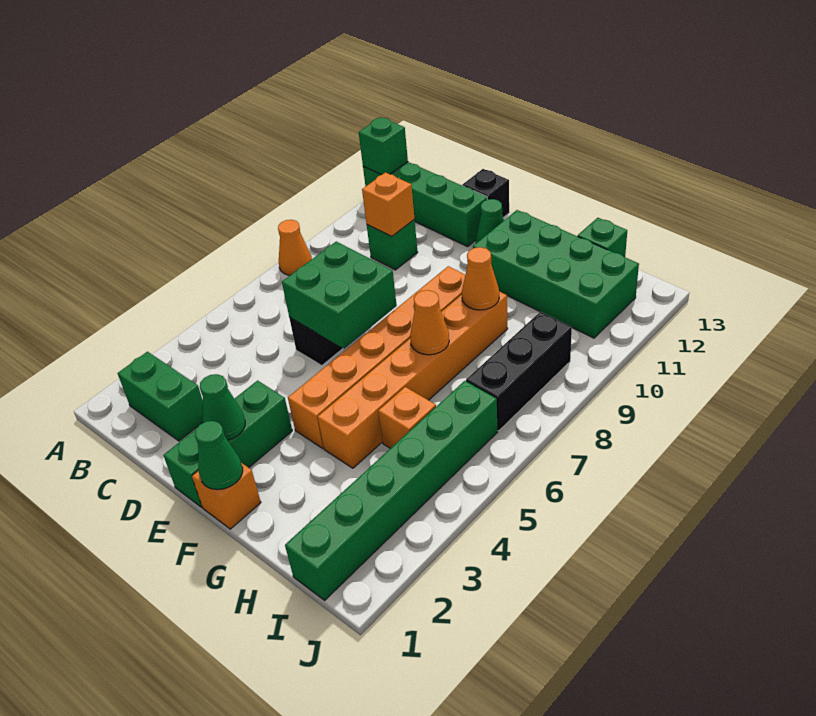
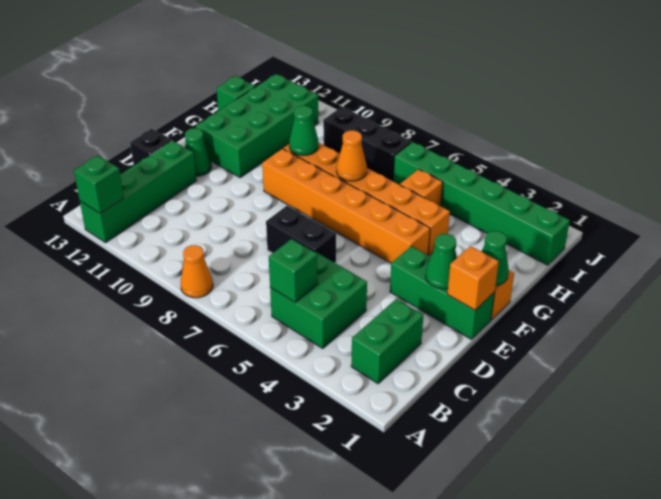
green 1x1 brick [367,219,418,270] -> green 1x1 brick moved to [269,239,318,302]
orange 1x1 brick [362,173,414,236] -> orange 1x1 brick moved to [447,246,499,310]
green 2x2 brick [282,242,397,349] -> green 2x2 brick moved to [270,252,367,348]
orange 1x1 cone [462,247,499,310] -> green 1x1 cone [289,106,319,156]

